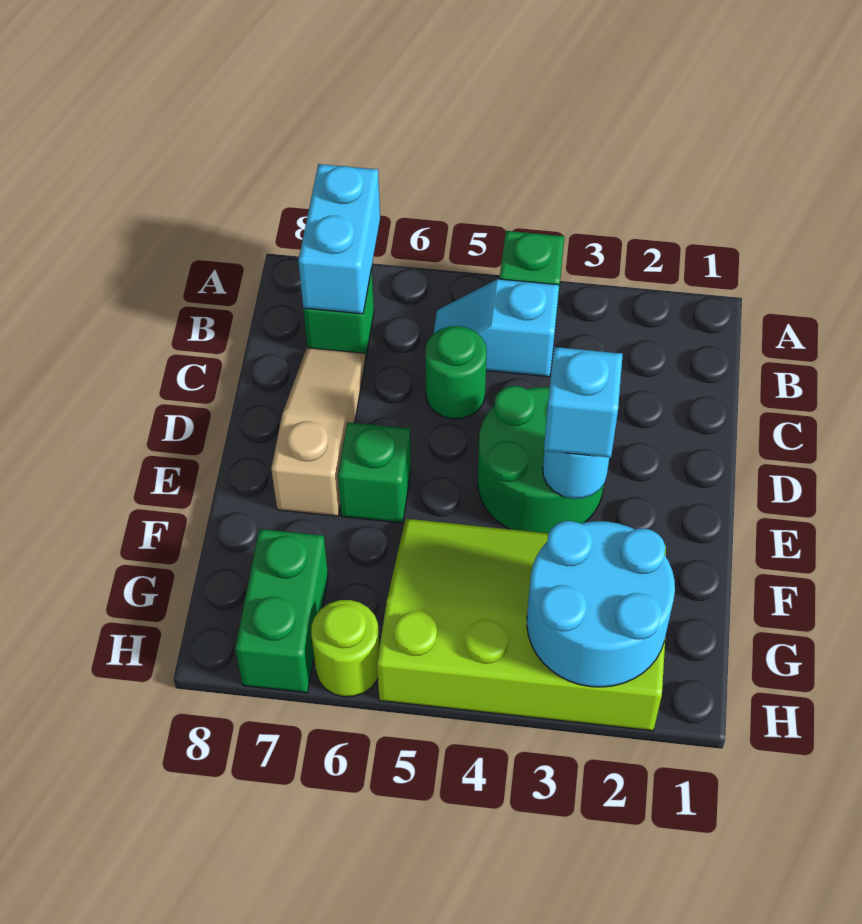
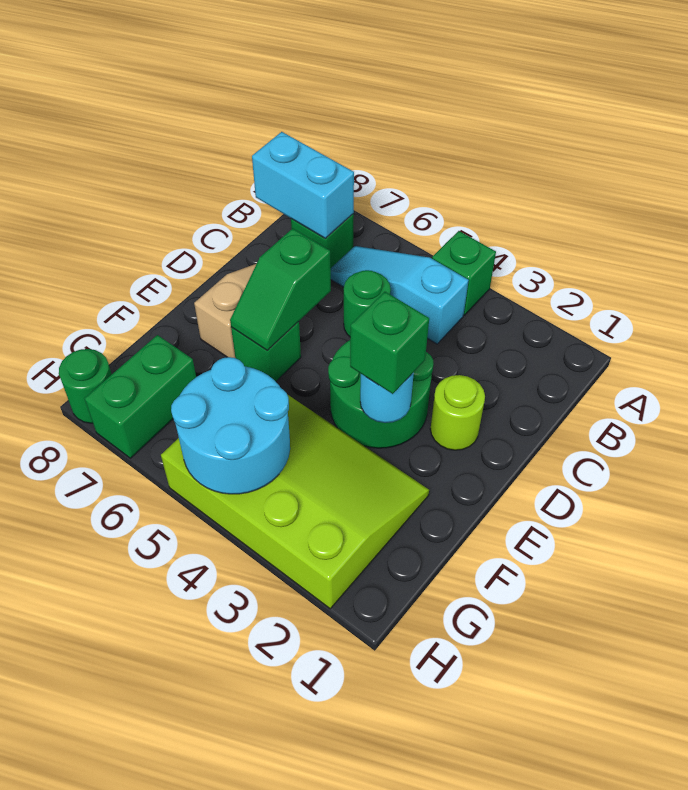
cyan 1x2 brick [298,164,380,314] -> cyan 1x2 brick turned to [252,132,354,239]
cyan 1x2 slope [434,279,559,377] -> cyan 1x3 slope [331,246,469,344]
none -> green 1x2 slope [230,228,331,351]
cyan 1x1 brick [544,347,623,457] -> green 1x1 brick [350,292,429,394]
cyan 2x2 round brick [527,521,675,687] -> cyan 2x2 round brick moved to [171,357,290,494]
lime 1x1 round brick [311,600,380,697] -> lime 1x1 round brick moved to [431,375,485,450]
none -> green 1x1 round brick [59,349,112,423]

